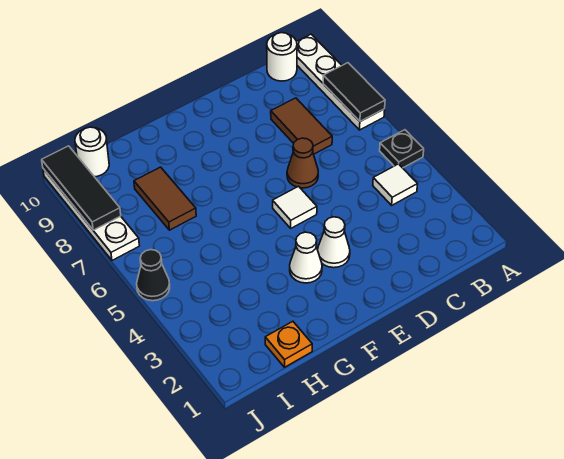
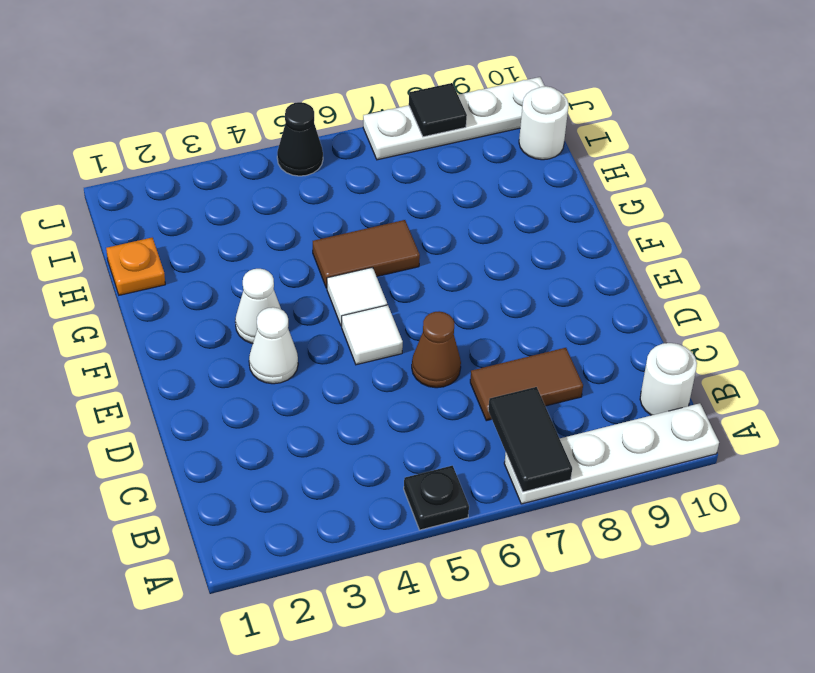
black 1x2 tile [323,63,385,121] -> black 1x2 tile turned to [488,387,572,492]
white 1x1 tile [373,164,418,205] -> white 1x1 tile moved to [327,267,387,326]
brown 1x2 tile [134,167,196,230] -> brown 1x2 tile moved to [313,220,420,288]
black 1x3 tile [42,146,121,230] -> black 1x1 tile [409,83,467,137]

